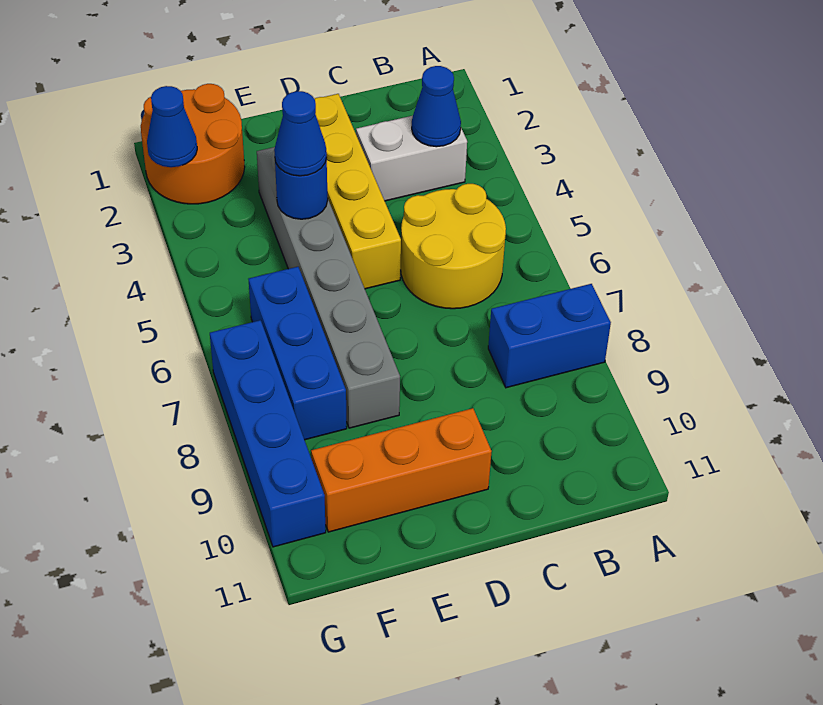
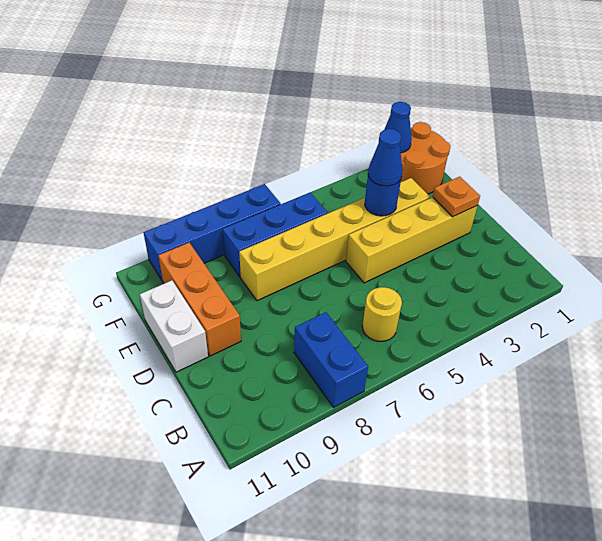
white 1x2 brick [356,116,467,201] -> white 1x2 brick moved to [140,280,208,372]
blue 1x1 cone [412,66,461,147] -> none
yellow 2x2 round brick [401,184,506,309] -> yellow 1x1 round brick [362,287,402,341]
none -> orange 1x1 plate [433,177,480,217]
grey 1x6 brick [257,147,400,428] -> yellow 1x6 brick [239,178,430,301]

